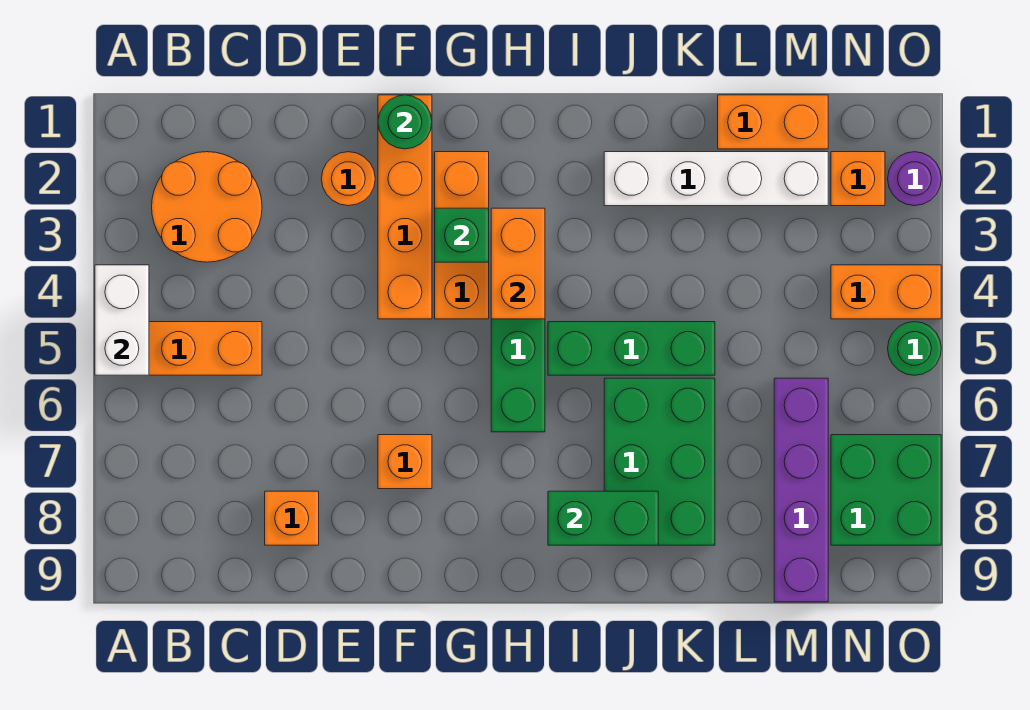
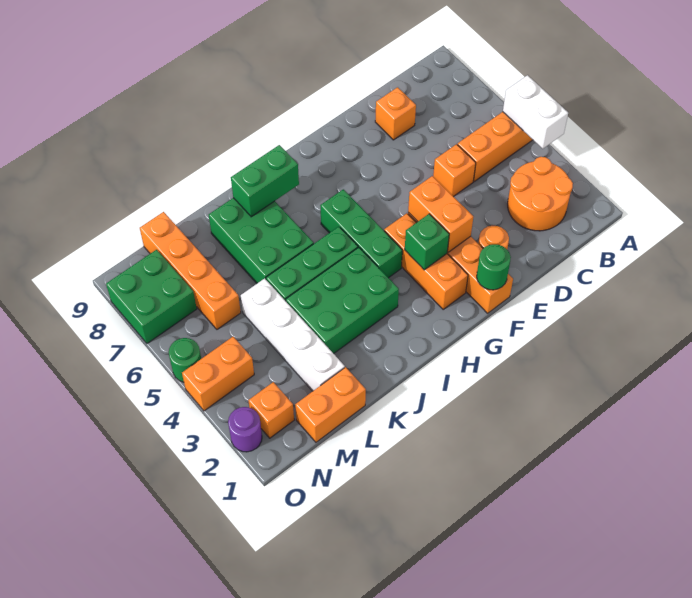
orange 1x1 brick [378,435,432,489] -> orange 1x1 brick moved to [433,144,476,197]
orange 1x2 brick [491,208,545,319] -> orange 1x2 brick moved to [408,176,473,252]
none -> green 2x3 brick [286,247,399,354]
white 1x4 brick [604,152,828,206] -> white 1x4 brick turned to [241,278,345,391]
purple 1x4 brick [774,378,828,602] -> orange 1x4 brick [140,212,241,329]

